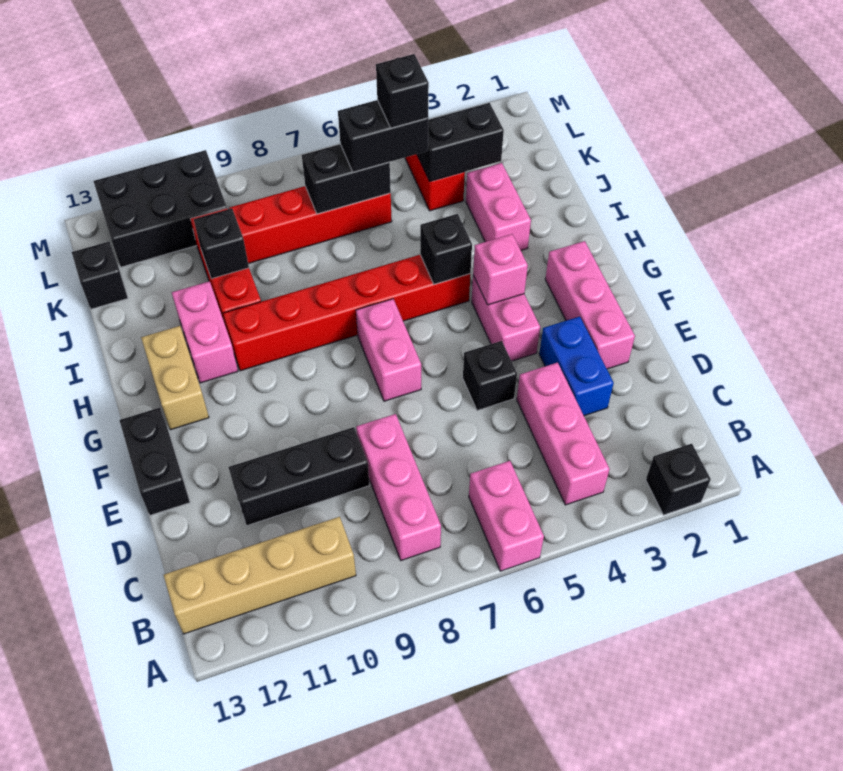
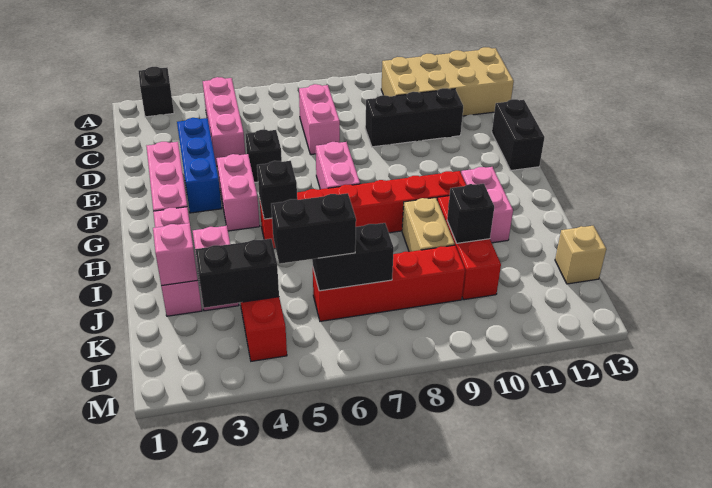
pink 1x2 brick [469,461,544,571] -> pink 1x2 brick moved to [299,84,340,154]
pink 1x3 brick [356,414,441,560] -> pink 1x3 brick moved to [153,207,202,316]
tan 1x4 brick [164,517,356,634] -> tan 2x4 brick [381,47,514,116]
blue 1x2 brick [539,317,614,416] -> blue 1x3 brick [177,118,222,213]
pink 1x1 brick [473,234,528,305] -> pink 1x1 brick moved to [153,223,198,286]
tan 1x2 brick [141,326,209,430] -> tan 1x2 brick moved to [402,198,455,252]
black 1x1 brick [376,54,429,128] -> none
black 1x1 brick [72,241,128,309] -> tan 1x1 brick [555,226,606,284]
black 2x3 brick [94,150,227,267] -> none

